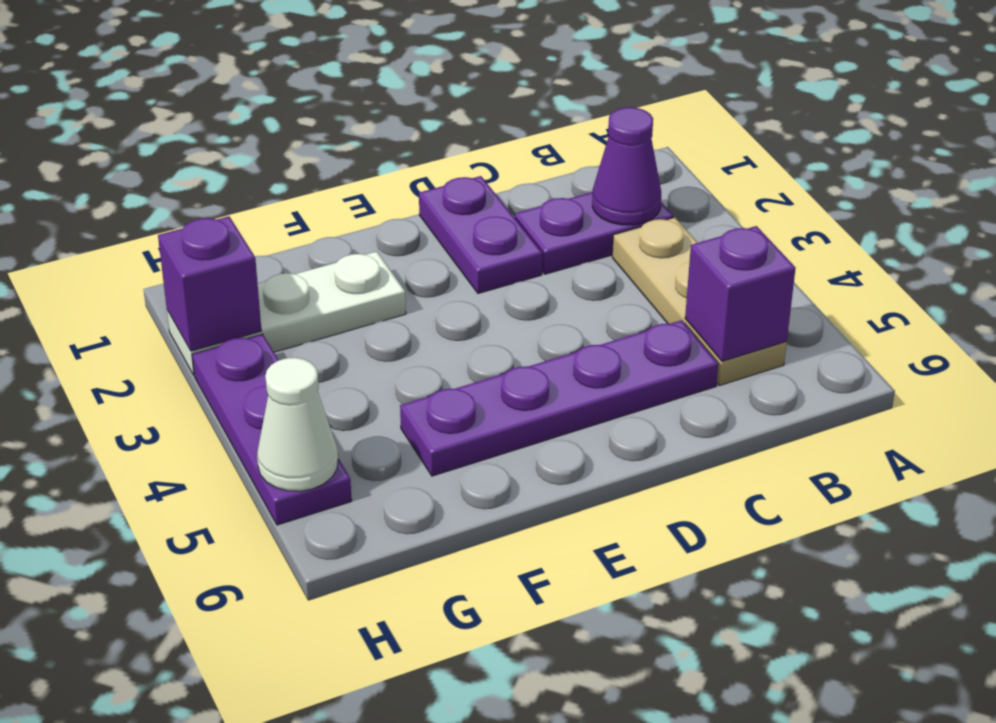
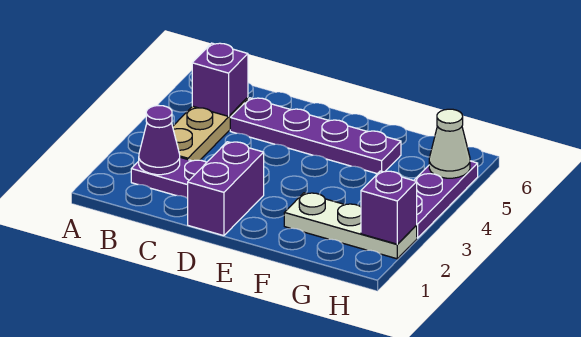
purple 1x2 plate [419,176,542,294] -> purple 1x2 brick [188,142,264,236]

